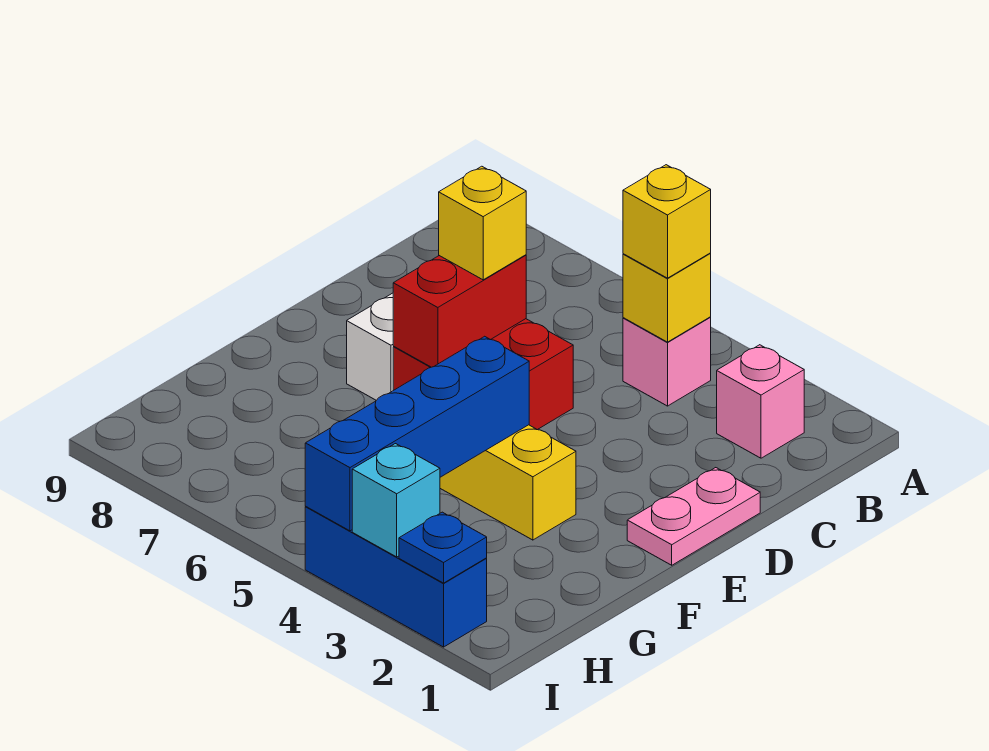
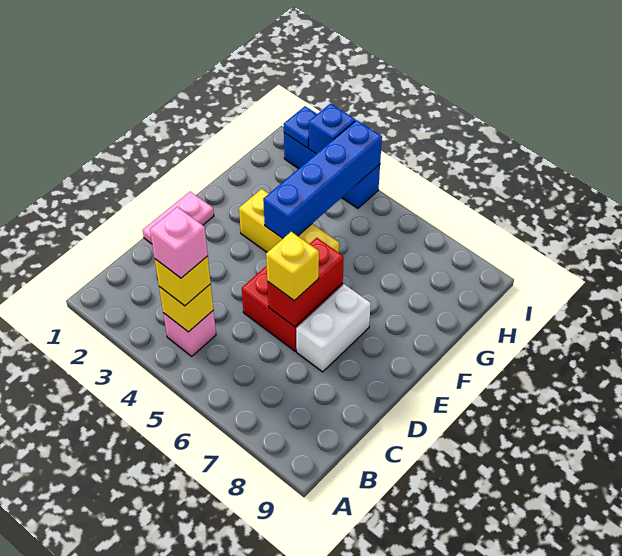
pink 1x1 brick [717,345,804,458] -> pink 1x1 brick moved to [150,207,208,278]
cyan 1x1 brick [352,444,440,557] -> blue 1x1 brick [309,104,355,154]

